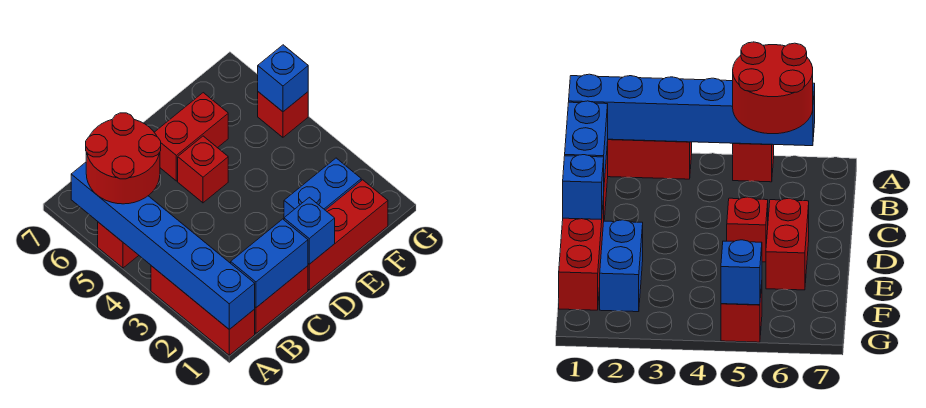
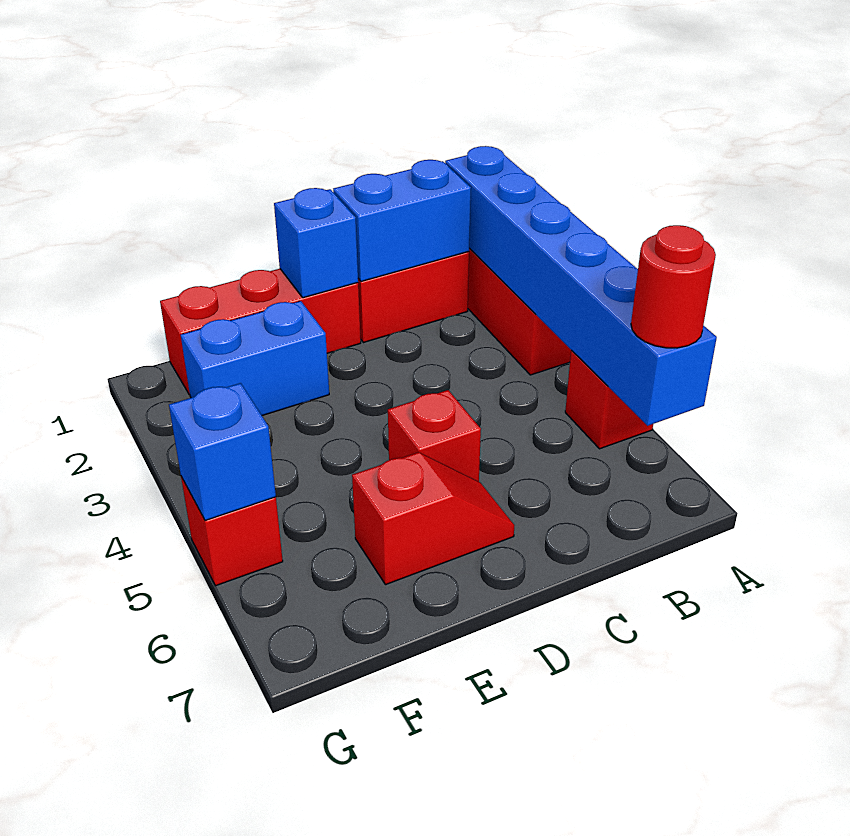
red 2x2 round brick [86,113,161,204] -> red 1x1 round brick [631,225,716,348]
red 1x2 brick [154,93,228,181] -> red 1x2 slope [352,452,514,585]

